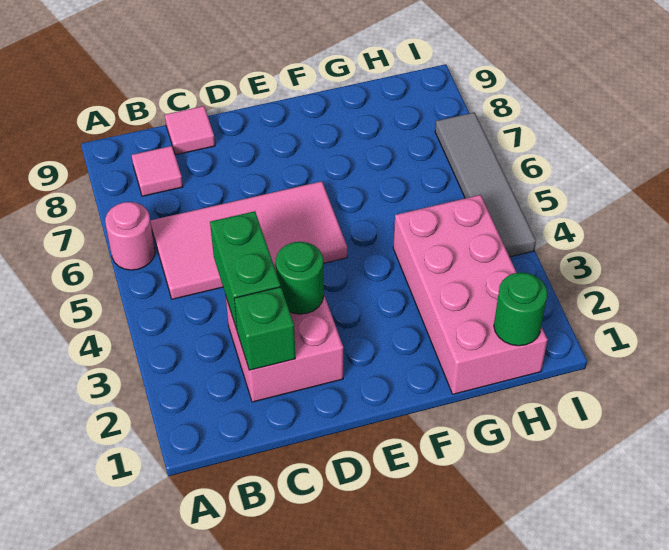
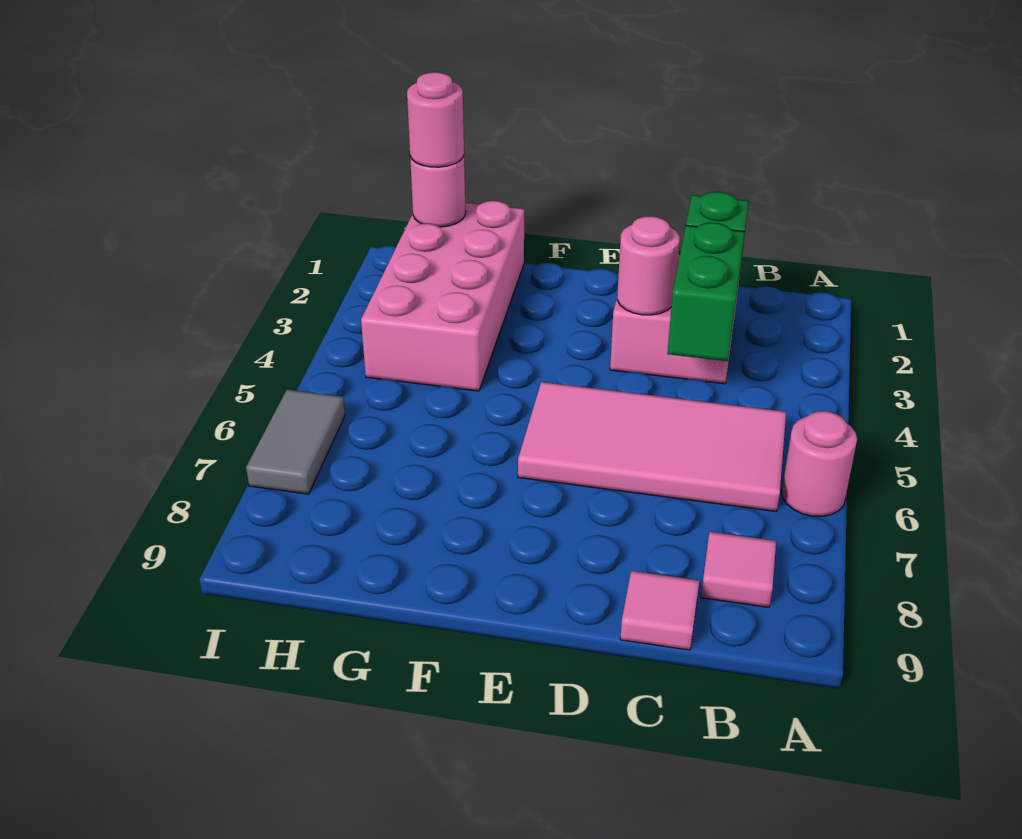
green 1x1 round brick [276,242,324,314] -> pink 1x1 round brick [617,216,680,315]
green 1x1 round brick [494,272,547,346] -> pink 1x1 round brick [410,157,466,227]
none -> pink 1x1 round brick [407,72,464,167]
grey 1x4 tile [435,112,536,257] -> grey 1x2 tile [246,389,345,494]

